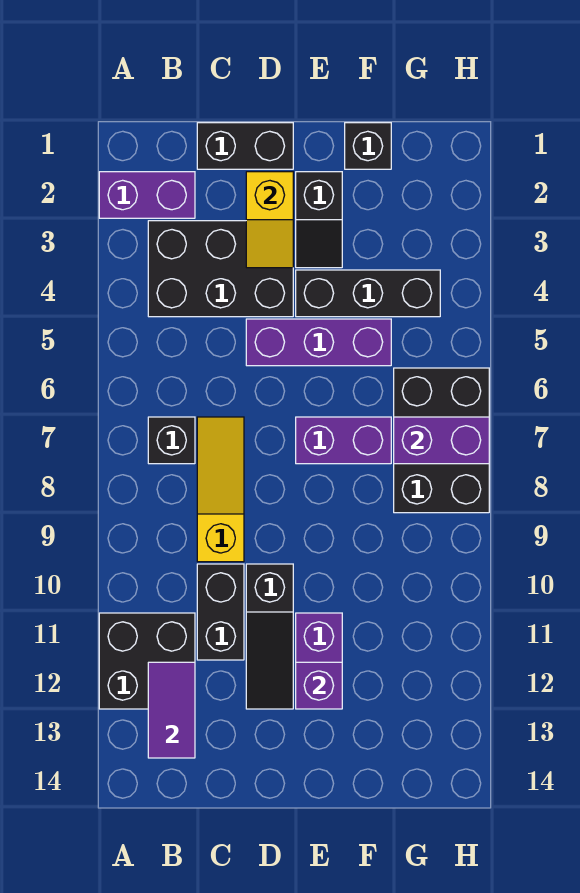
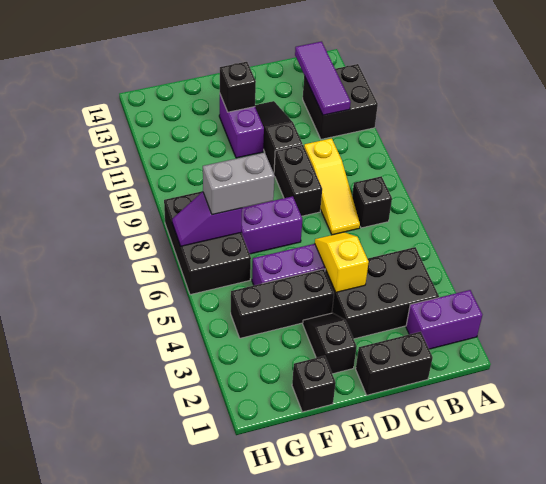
purple 1x2 tile [148,662,195,758] -> purple 1x3 tile [295,41,351,115]
black 1x2 brick [197,564,244,660] -> black 1x2 brick moved to [274,145,322,216]
yellow 1x2 slope [246,172,293,268] -> yellow 1x2 slope moved to [315,232,369,292]
purple 1x1 brick [296,662,342,709] -> black 1x1 brick [220,62,256,112]
none -> grey 1x2 brick [203,152,275,215]
purple 1x2 brick [394,417,489,464] -> purple 1x2 slope [172,192,242,246]

